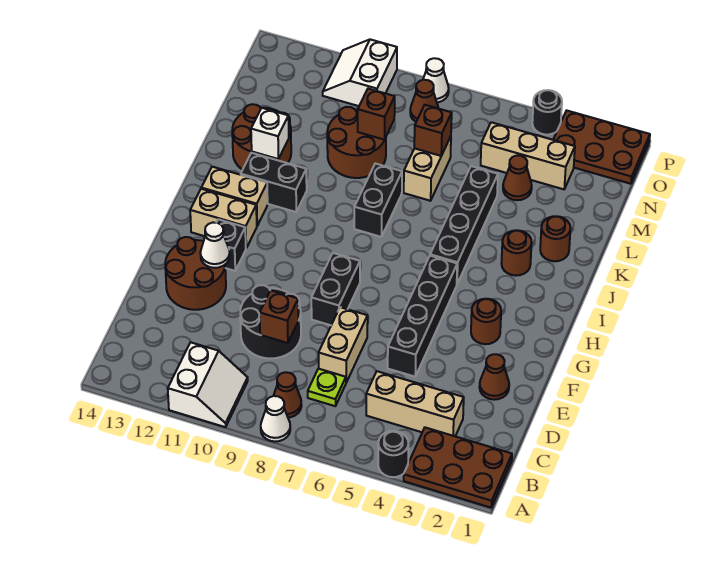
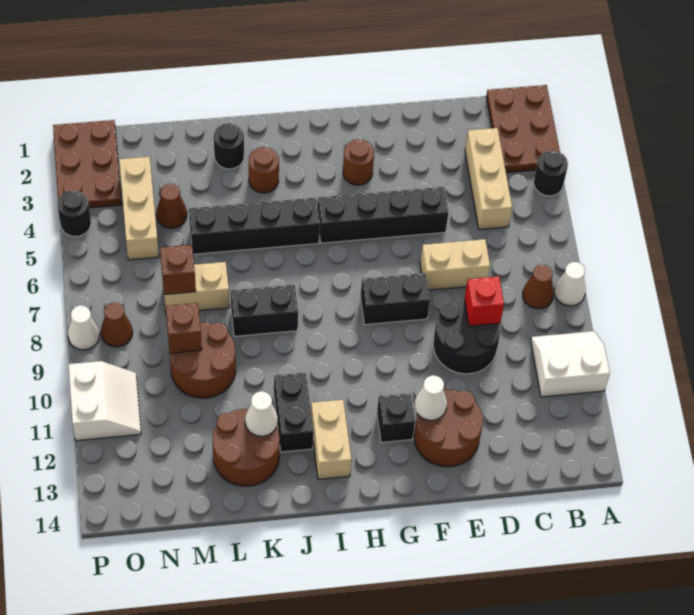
lime 1x1 plate [308,369,346,406] -> none
brown 1x1 brick [260,290,298,343] -> red 1x1 brick [464,276,504,326]
brown 1x1 cone [480,354,509,400] -> none
tan 1x2 brick [190,189,257,248] -> none
brown 1x1 round brick [540,216,570,261] -> black 1x1 round brick [214,123,244,169]
white 1x1 brick [251,108,289,159] -> white 1x1 cone [245,391,278,436]
white 2x2 slope [323,39,397,106] -> white 2x2 slope turned to [68,361,141,441]

